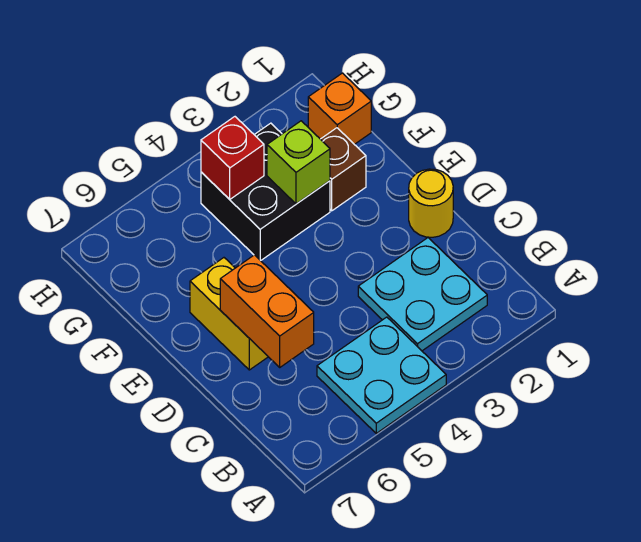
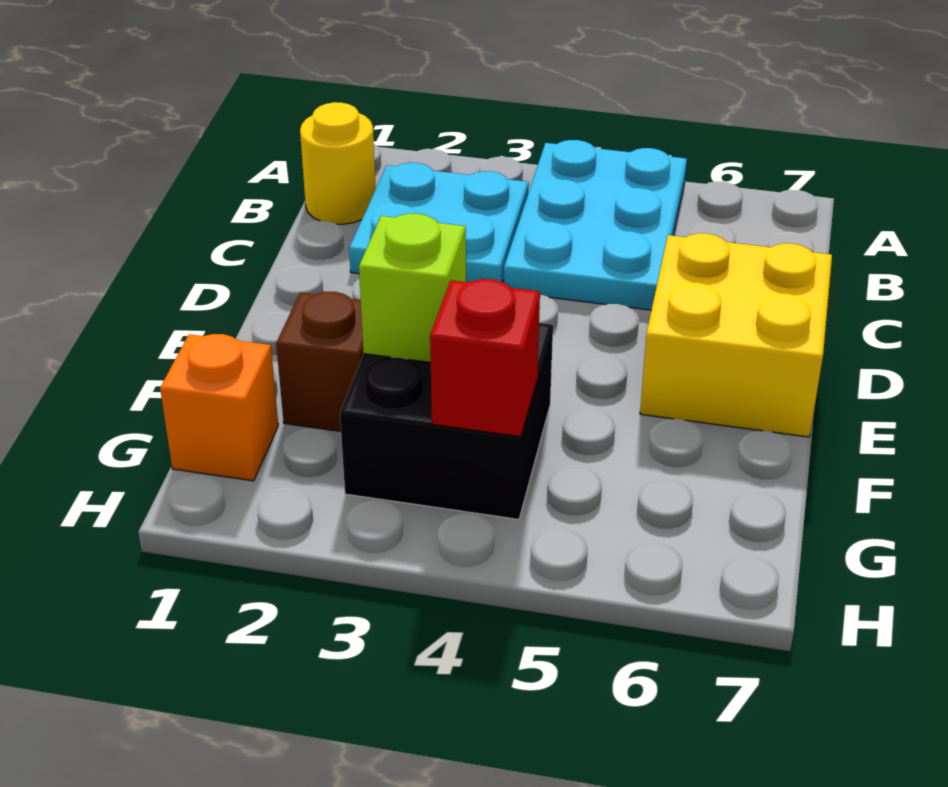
cyan 2x2 plate [317,317,446,433] -> cyan 2x3 plate [504,140,687,310]
orange 1x2 brick [220,255,314,367] -> none
yellow 1x1 round brick [409,169,453,237] -> yellow 1x1 round brick moved to [300,102,376,224]
yellow 1x2 brick [190,258,268,370] -> yellow 2x2 brick [640,233,832,437]

